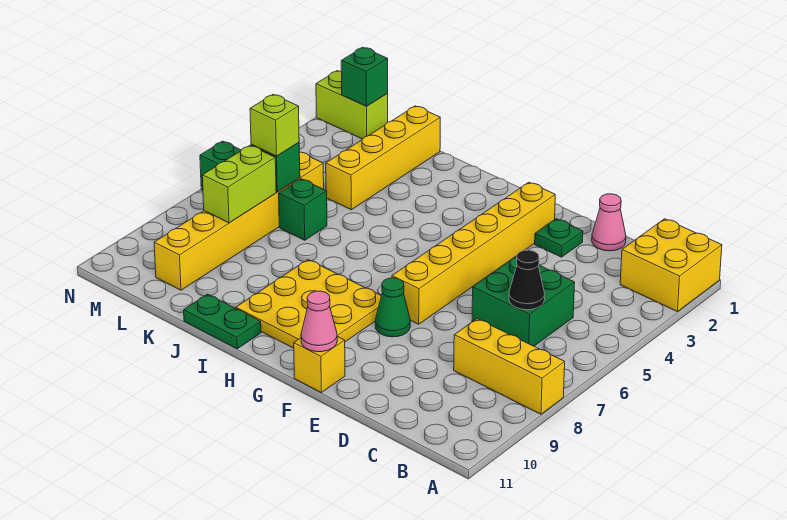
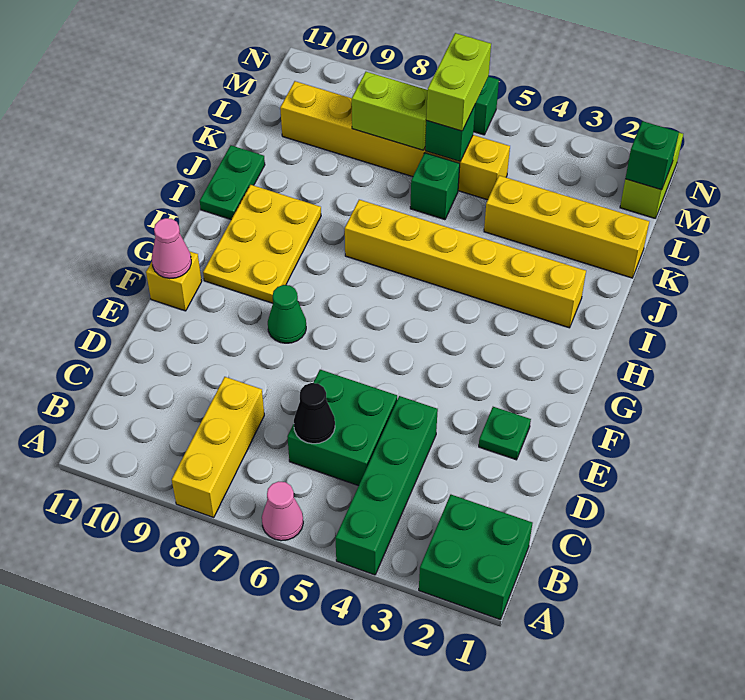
yellow 2x2 brick [620,219,722,312] -> green 2x2 brick [419,495,532,620]
none -> green 1x4 brick [335,396,438,575]
pink 1x1 cone [592,194,626,251] -> pink 1x1 cone moved to [262,481,303,541]
yellow 1x6 brick [392,182,555,324] -> yellow 1x6 brick moved to [345,200,586,328]
yellow 3x3 plate [236,260,381,348] -> yellow 2x3 plate [203,185,321,303]
lime 1x1 brick [250,95,299,156] -> lime 1x2 brick [426,33,491,131]

